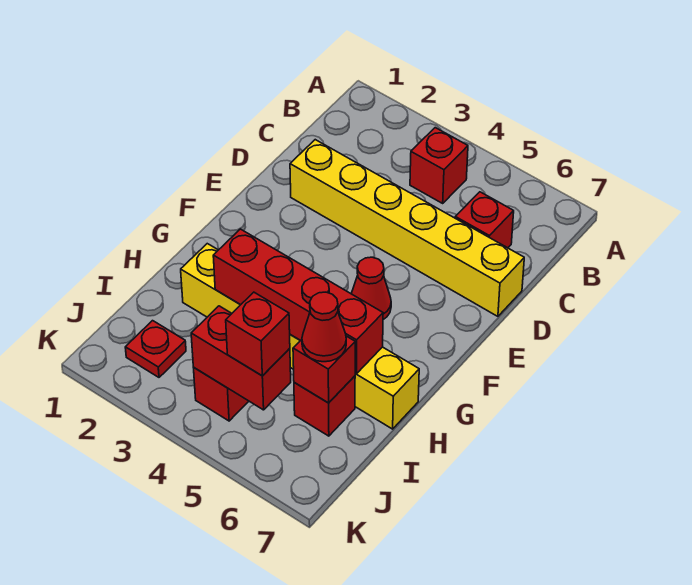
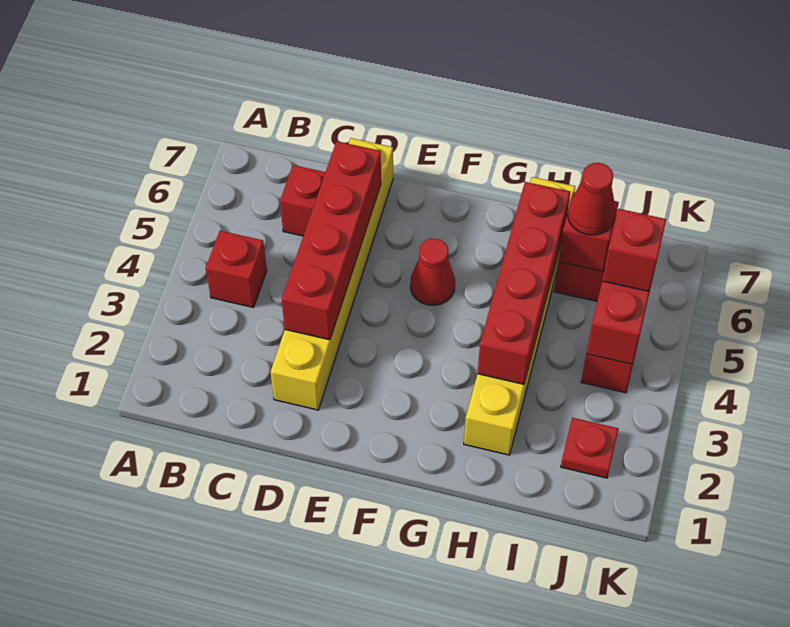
none -> red 1x4 brick [282,141,381,340]

